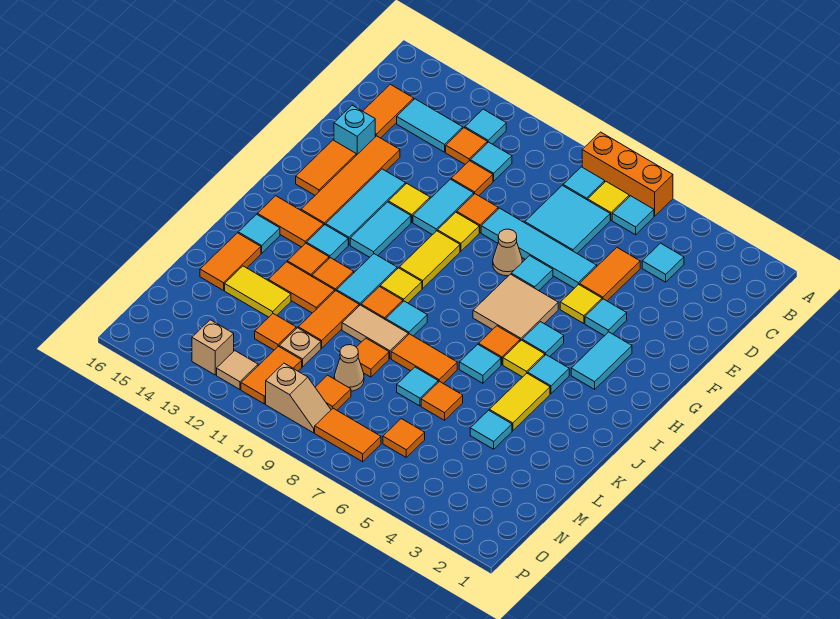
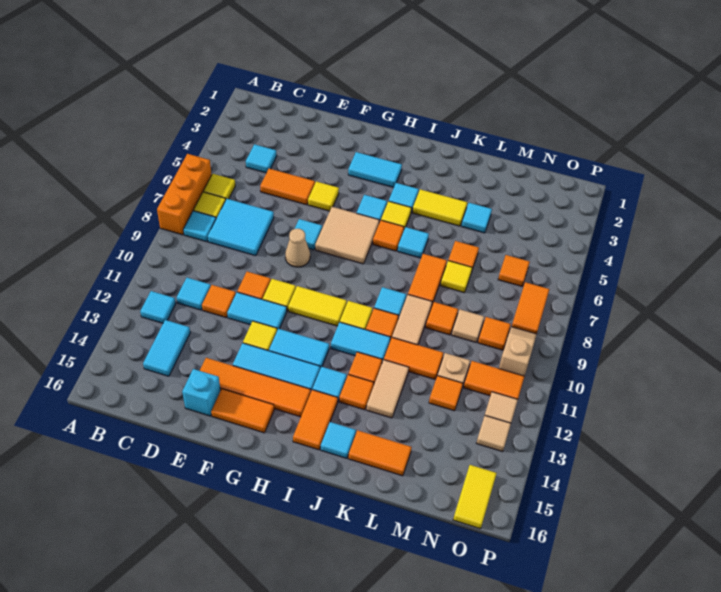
cyan 1x1 tile [612,196,654,235] -> yellow 1x1 tile [203,174,235,199]
orange 1x1 tile [446,128,487,164] -> none
orange 1x2 tile [363,84,414,138] -> none
cyan 1x4 tile [481,208,597,288] -> none
cyan 1x1 tile [585,299,627,336] -> none
orange 1x2 tile [268,262,335,313] -> tan 1x2 tile [366,360,409,418]
cyan 1x1 tile [397,367,438,406] -> yellow 1x1 tile [440,261,472,293]
yellow 1x2 tile [225,266,291,317] -> yellow 1x2 tile moved to [453,465,497,529]
tan 1x1 cone [334,345,364,391] -> tan 1x1 tile [452,309,484,342]
tan 1x1 brick [192,320,234,375] -> tan 1x1 tile [476,415,511,452]

